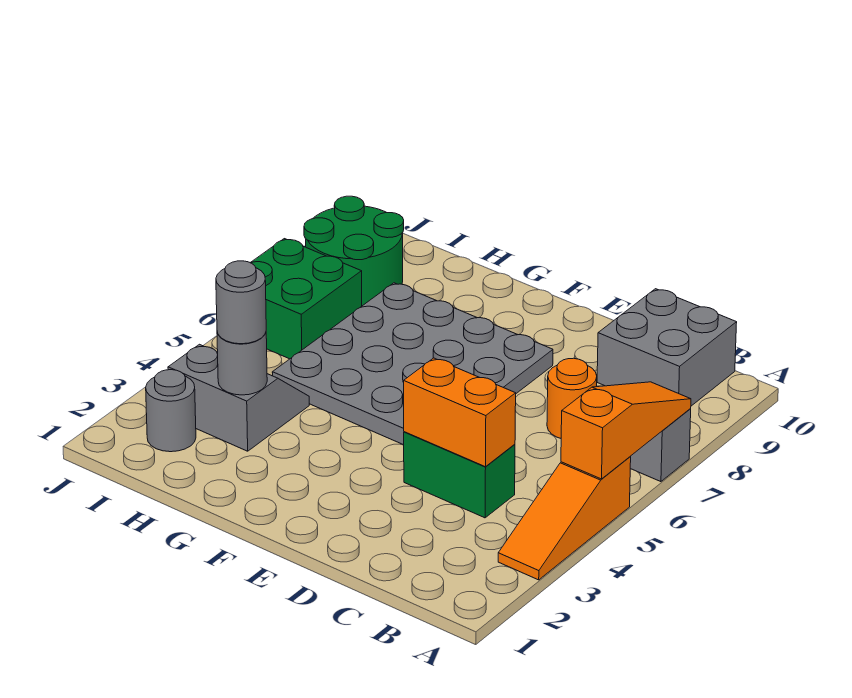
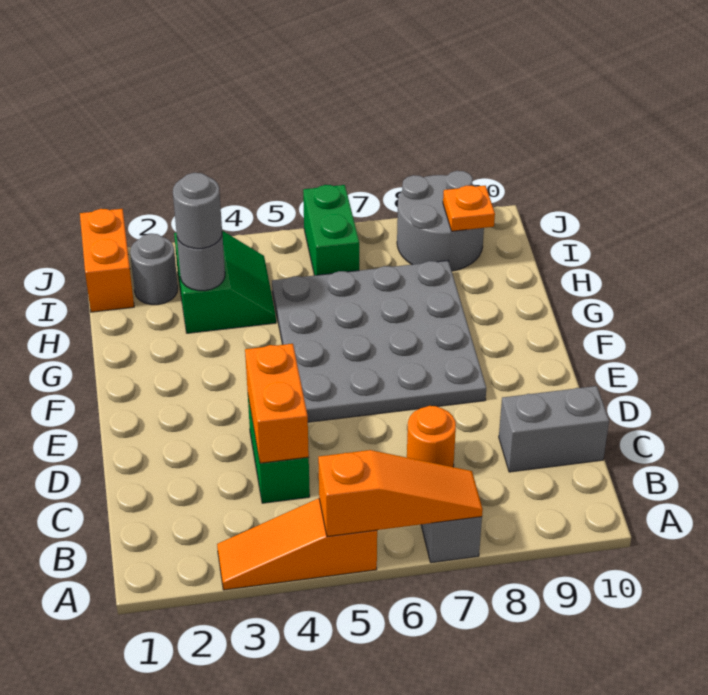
grey 2x2 brick [597,289,737,406] -> grey 1x2 brick [499,386,609,472]
grey 2x2 slope [168,344,309,451] -> green 2x2 slope [174,231,276,333]
none -> orange 1x2 brick [80,209,134,312]
green 2x2 brick [251,239,362,359] -> green 1x2 brick [303,185,359,276]
green 2x2 round brick [304,196,404,306] -> grey 2x2 round brick [397,171,484,271]
none -> orange 1x1 plate [443,186,495,231]

